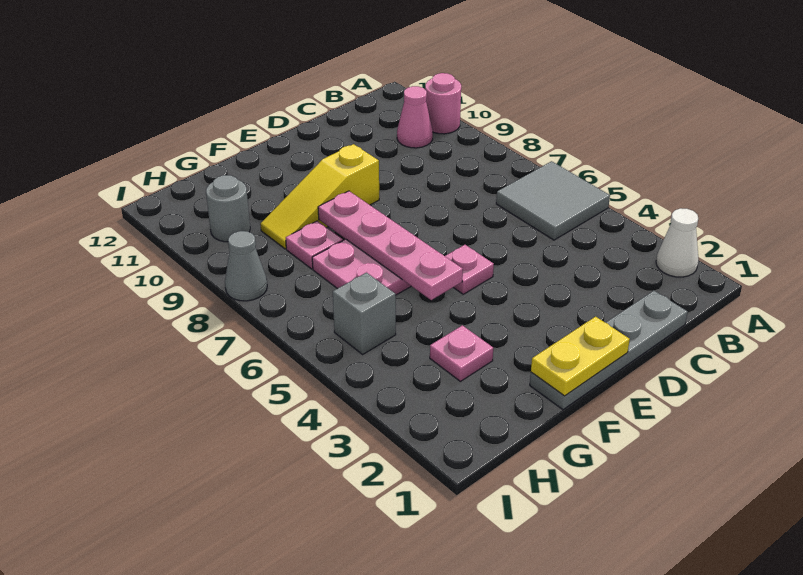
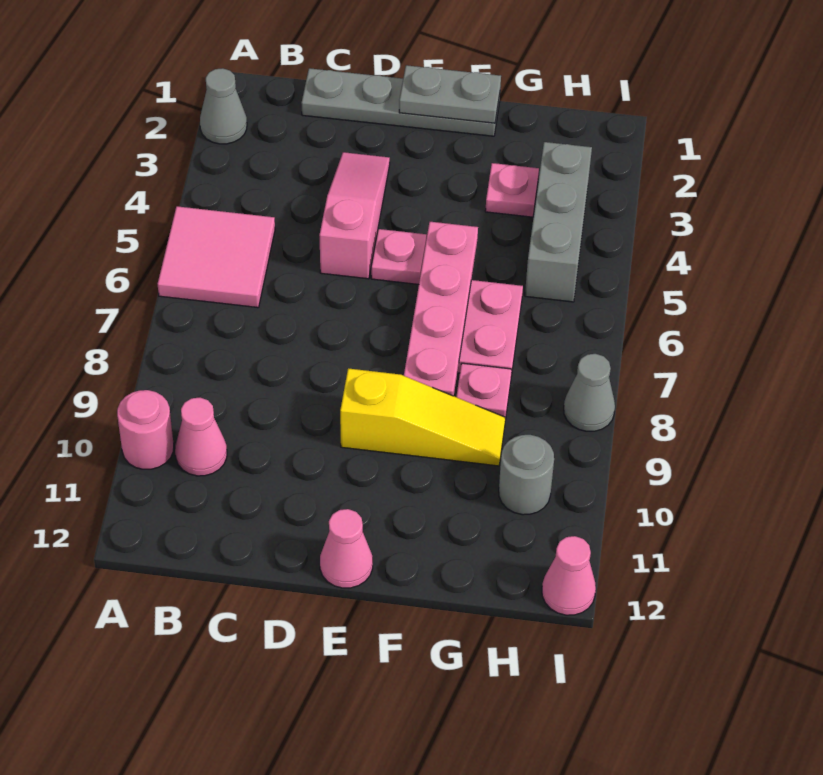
white 1x1 cone [656,208,699,277] -> grey 1x1 cone [200,68,247,144]
grey 2x2 tile [496,161,610,240] -> pink 2x2 tile [158,206,275,308]
none -> pink 1x3 slope [319,152,390,279]
yellow 1x2 plate [531,317,630,396] -> grey 1x2 plate [399,65,501,123]
none -> pink 1x1 cone [320,509,373,588]
grey 1x1 brick [333,273,396,354] -> grey 1x3 brick [525,142,592,302]
none -> pink 1x1 cone [542,536,596,615]

